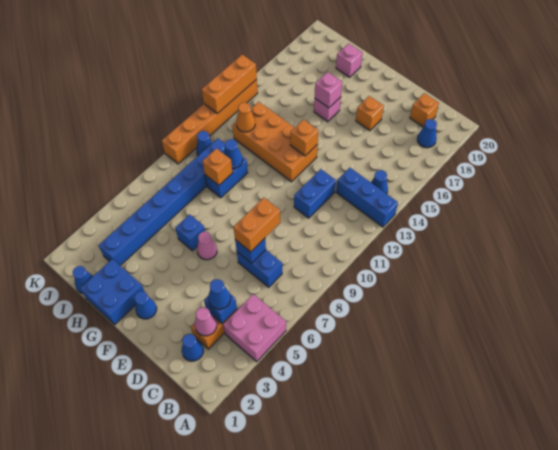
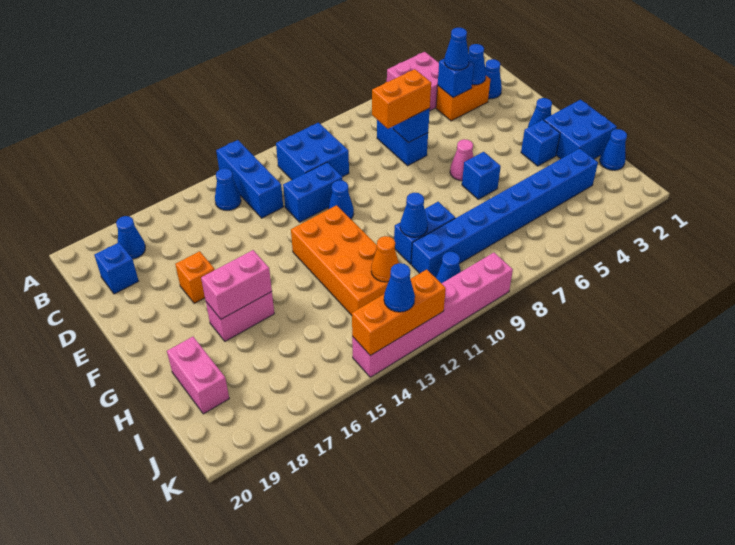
none -> blue 2x2 brick [276,123,349,180]
pink 1x1 cone [195,307,217,336] -> blue 1x1 cone [468,44,486,85]
orange 1x1 brick [410,93,439,127] -> blue 1x1 brick [94,242,138,294]
none -> blue 1x1 cone [328,180,354,219]
orange 1x1 brick [290,120,318,156] -> none
none -> blue 1x1 brick [521,120,560,166]
pink 1x1 brick [314,97,341,122] -> pink 1x2 brick [206,292,274,341]
pink 1x1 brick [315,72,342,108] -> pink 1x2 brick [201,250,272,319]
orange 1x1 brick [203,149,233,185] -> none
pink 1x1 brick [336,43,362,77] -> pink 1x2 brick [167,337,229,414]
orange 1x6 brick [162,79,258,164] -> pink 1x6 brick [352,253,513,377]
none -> blue 1x1 cone [384,263,415,312]

